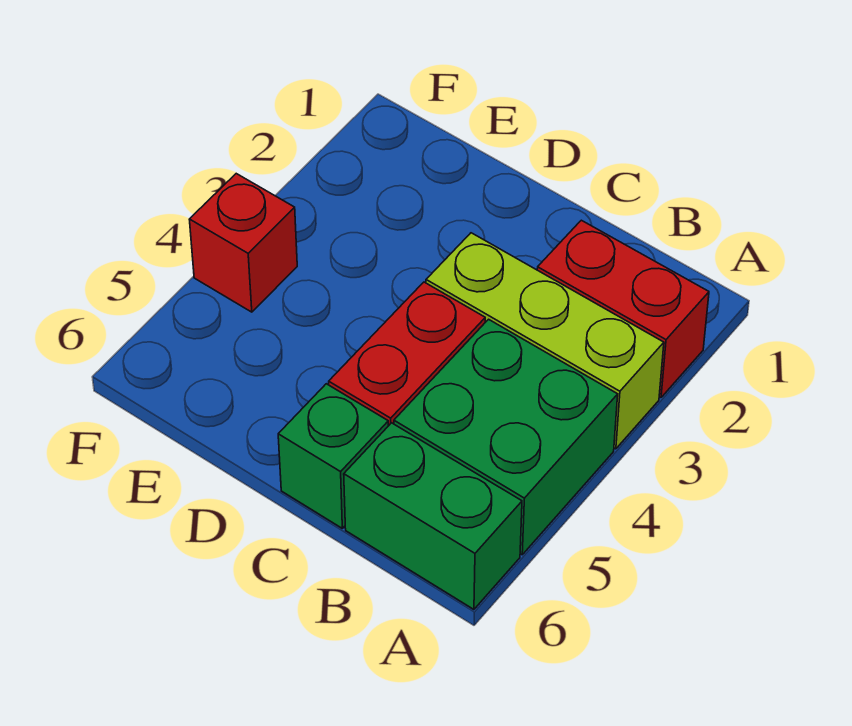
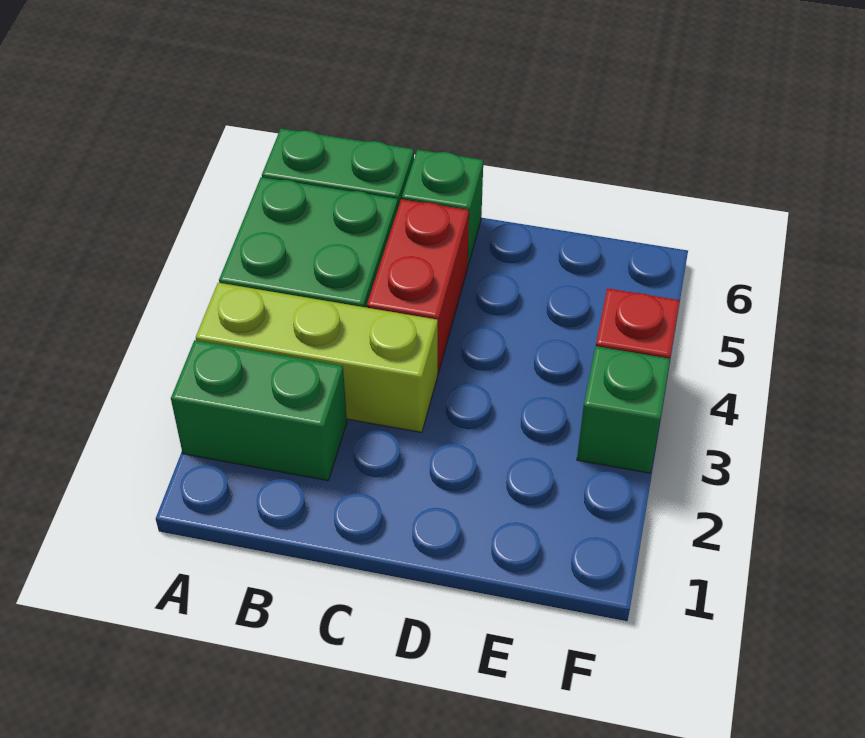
red 1x2 brick [537,220,709,398] -> green 1x2 brick [171,340,347,481]
none -> green 1x1 brick [577,346,670,473]

